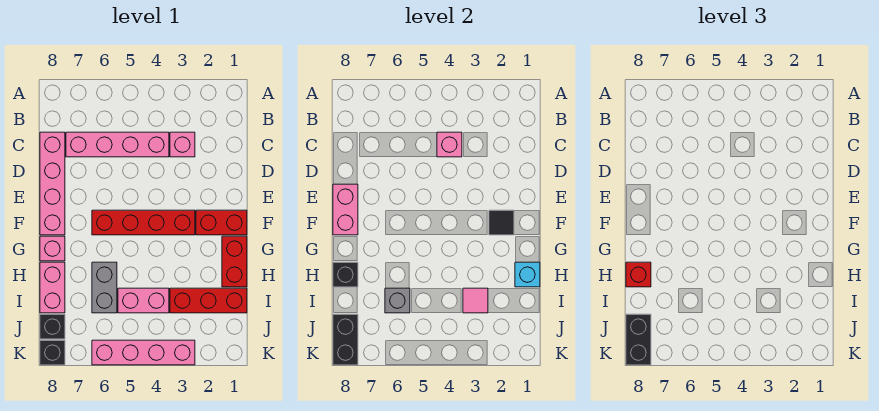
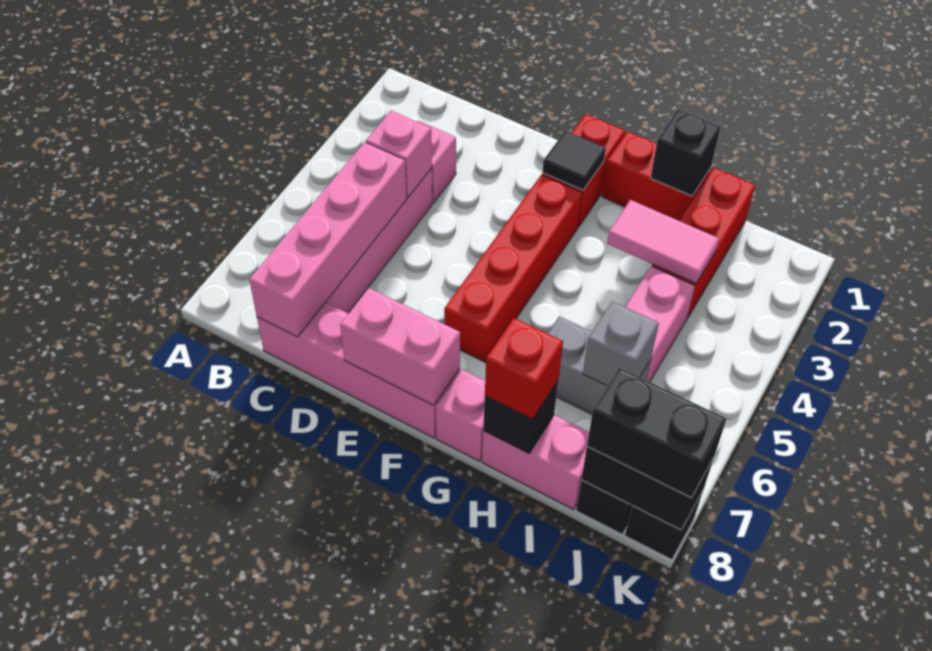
cyan 1x1 brick [515,262,540,287] -> black 1x1 brick [651,109,721,196]
pink 1x1 tile [463,288,488,313] -> pink 1x2 tile [607,200,719,283]
pink 1x4 brick [92,340,195,365] -> pink 1x4 brick moved to [249,142,407,337]

